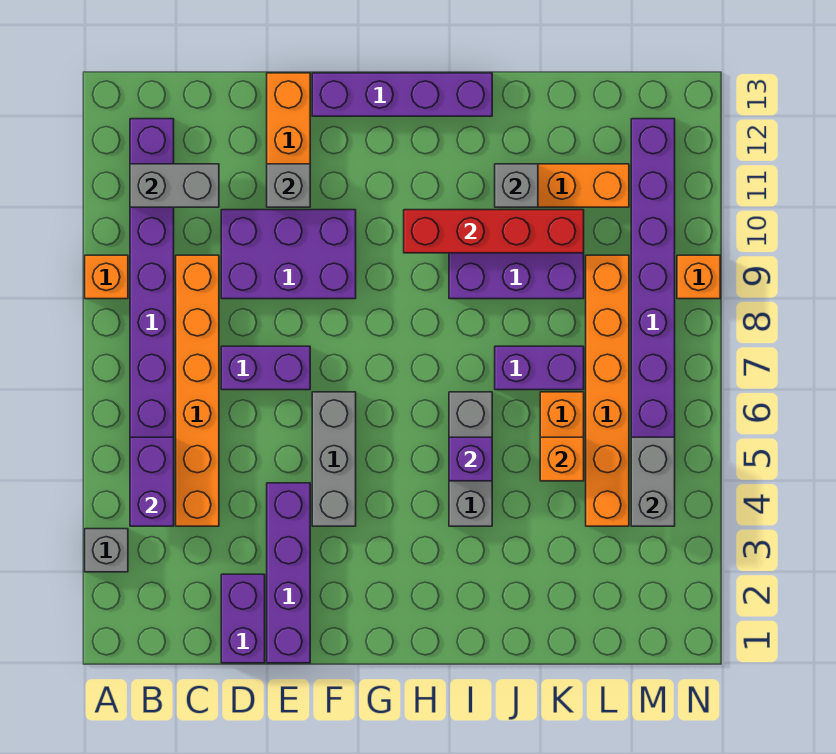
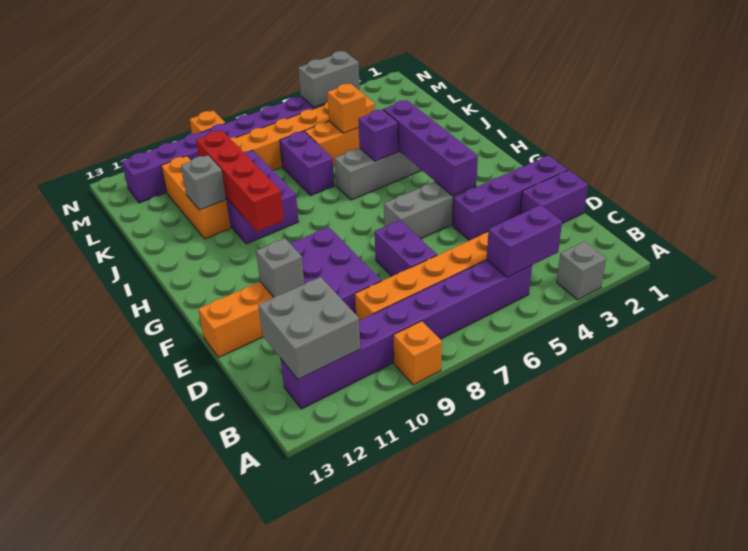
grey 1x2 brick [130,164,219,207] -> grey 2x2 brick [258,277,360,380]
purple 1x4 brick [312,73,492,116] -> purple 1x4 brick moved to [383,100,478,196]

